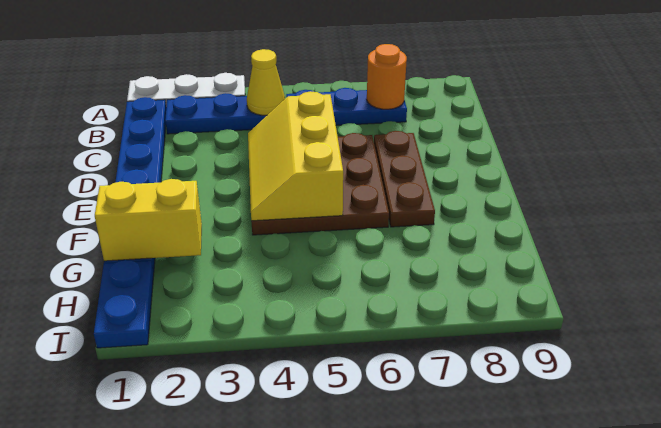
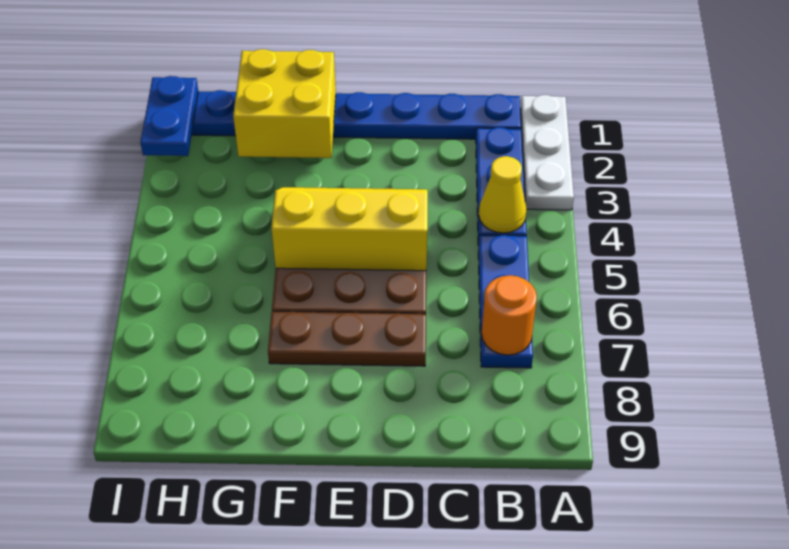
yellow 1x2 brick [95,179,202,261] -> yellow 2x2 brick [233,49,336,158]
none -> blue 1x2 plate [140,76,198,156]

